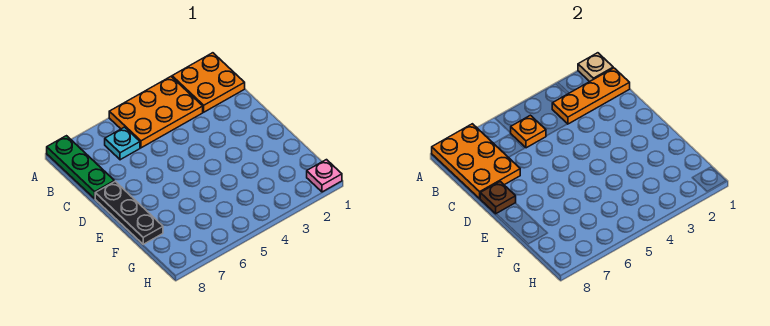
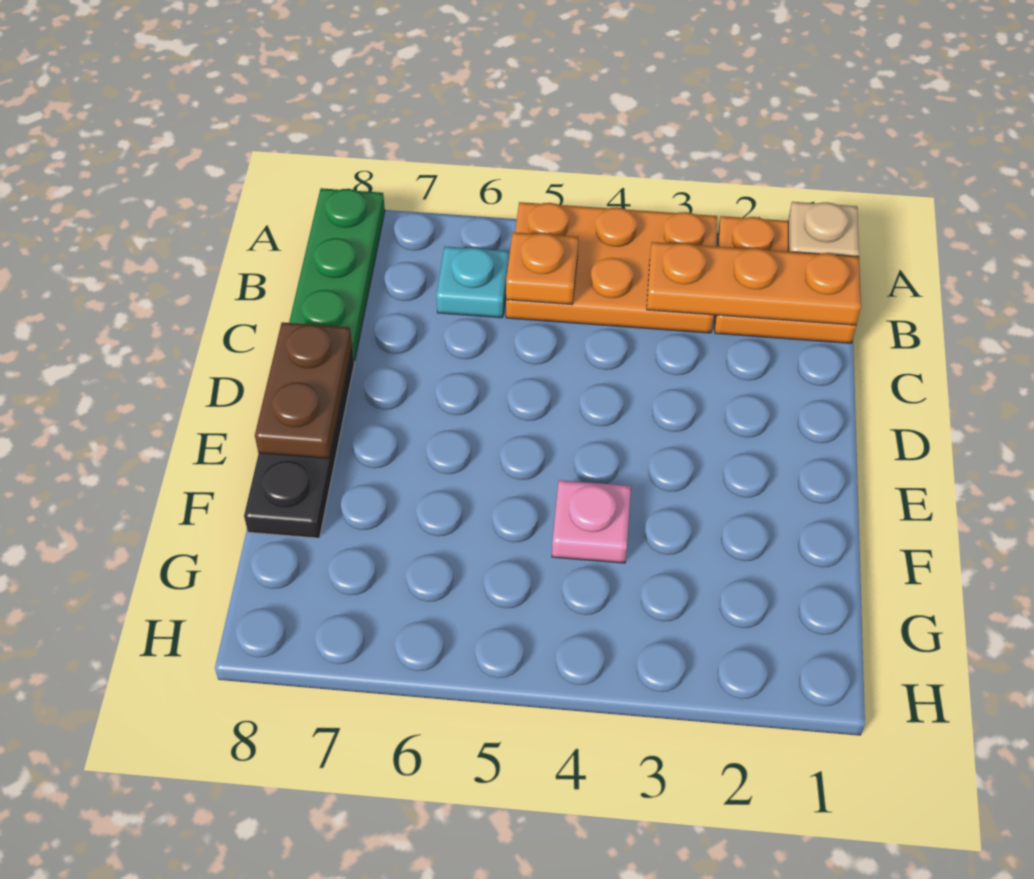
orange 2x3 plate [432,124,520,198] -> none
brown 1x1 plate [480,181,516,214] -> brown 1x2 plate [255,322,352,459]
pink 1x1 plate [307,160,342,192] -> pink 1x1 plate moved to [552,480,631,563]

